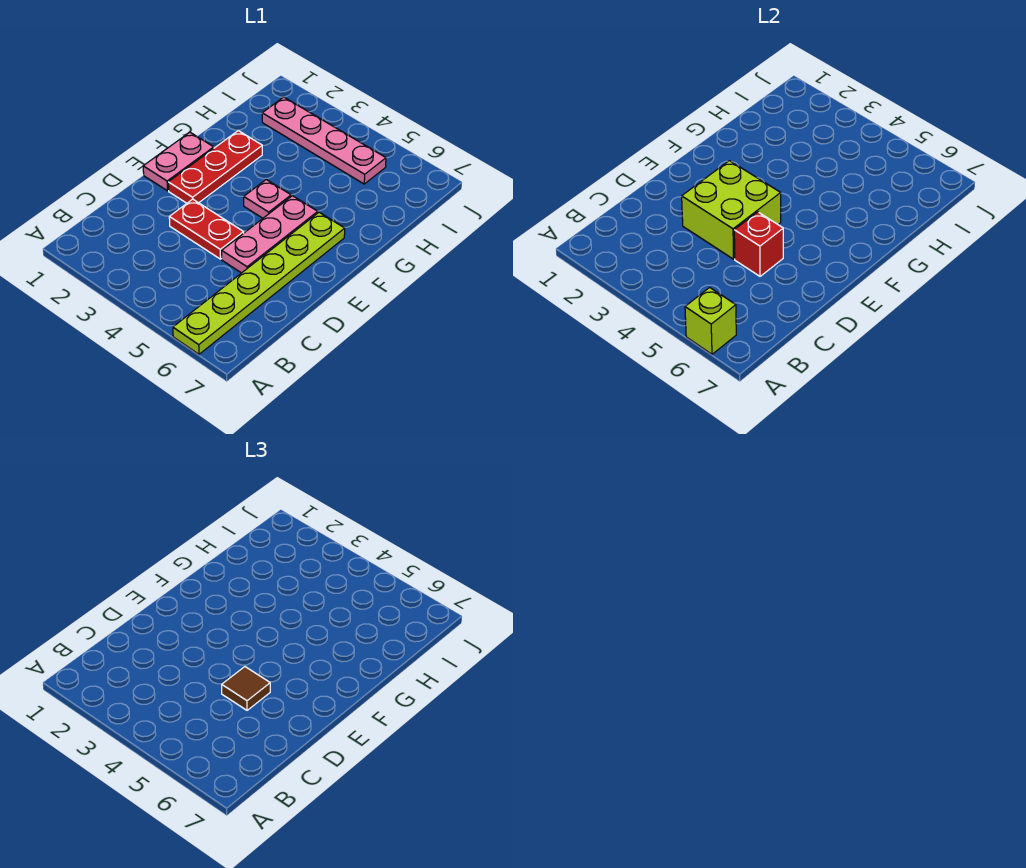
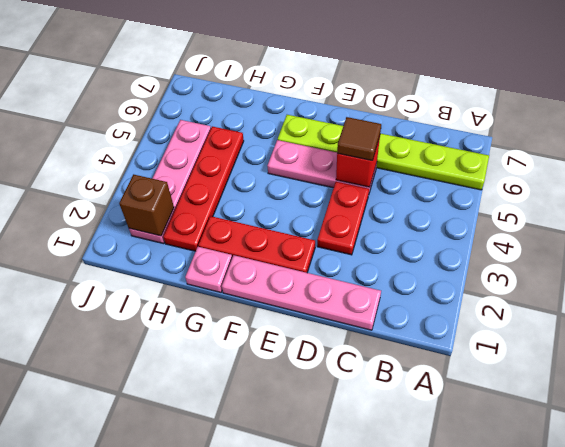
lime 1x1 brick [685,287,736,354] -> none
lime 2x2 brick [682,161,781,259] -> none
pink 1x2 plate [143,132,214,191] -> pink 1x4 plate [222,255,381,330]
pink 1x1 plate [244,180,291,218] -> pink 1x1 plate moved to [185,247,232,292]
none -> red 1x4 plate [163,126,244,251]
none -> brown 1x1 brick [119,174,174,236]

